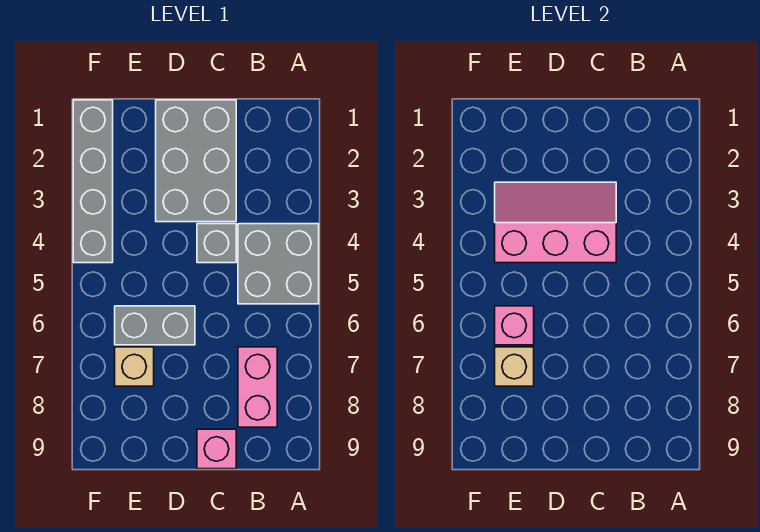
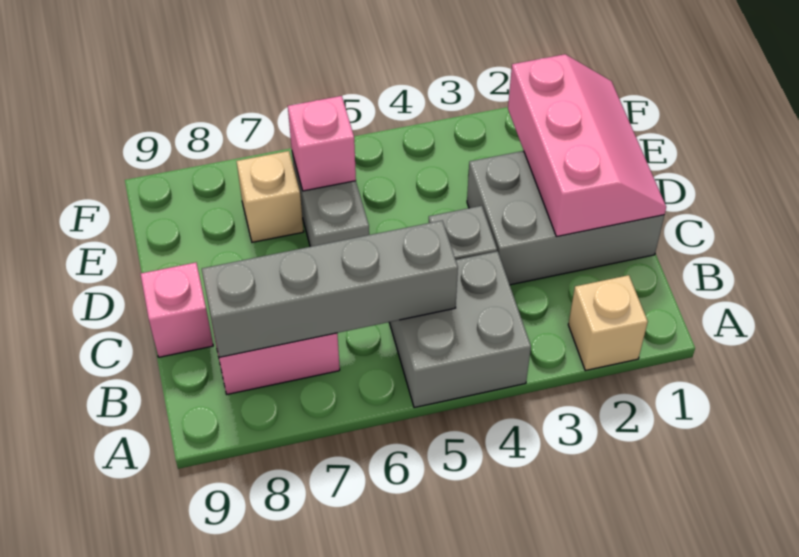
pink 2x3 slope [495,182,616,263] -> pink 2x3 slope moved to [508,54,666,237]
tan 1x1 brick [495,347,534,386] -> tan 1x1 brick moved to [568,275,648,371]
grey 1x4 brick [73,100,113,263] -> grey 1x4 brick moved to [202,221,458,357]

